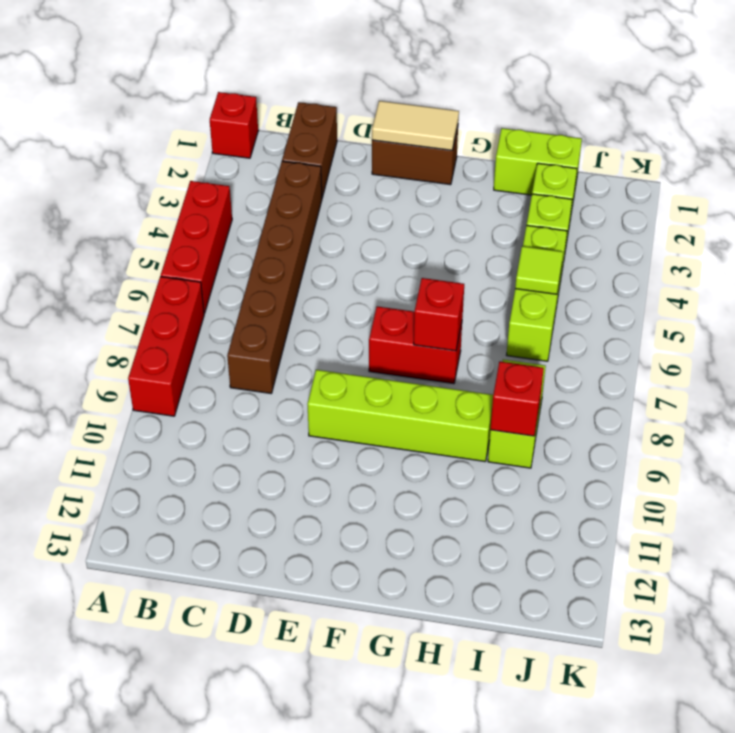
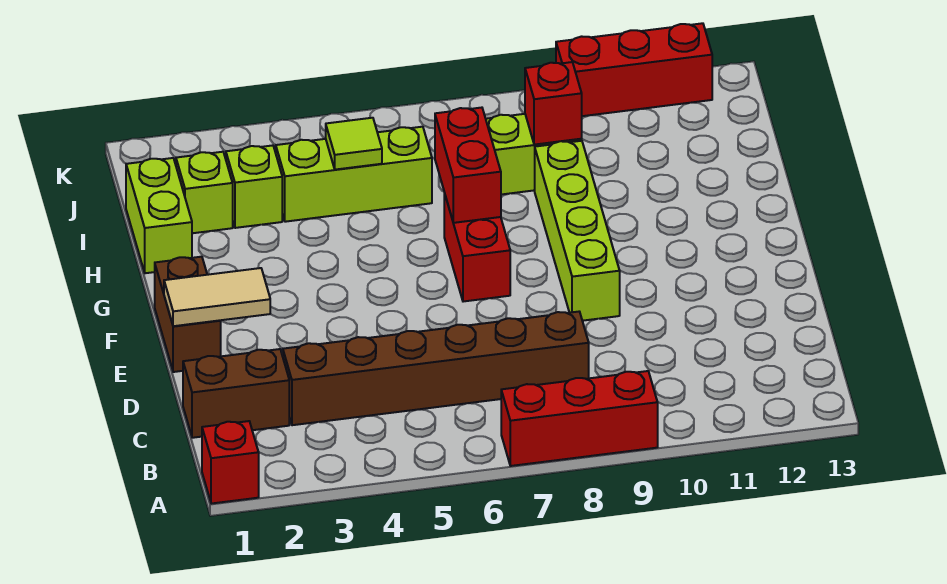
red 1x3 brick [161,181,232,313] -> red 1x3 brick moved to [556,23,712,116]
tan 1x2 tile [372,101,459,150] -> tan 1x2 tile turned to [164,268,270,326]
red 1x1 brick [414,278,464,351] -> red 1x2 brick [435,108,501,223]

